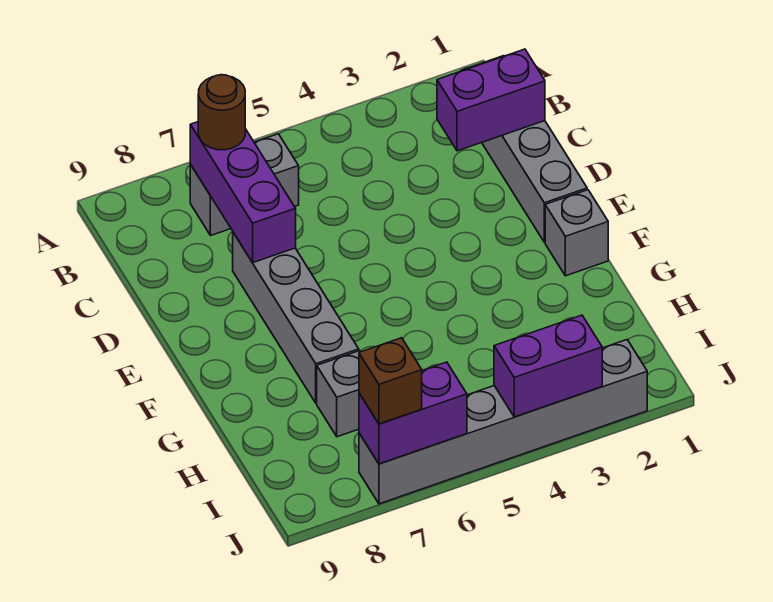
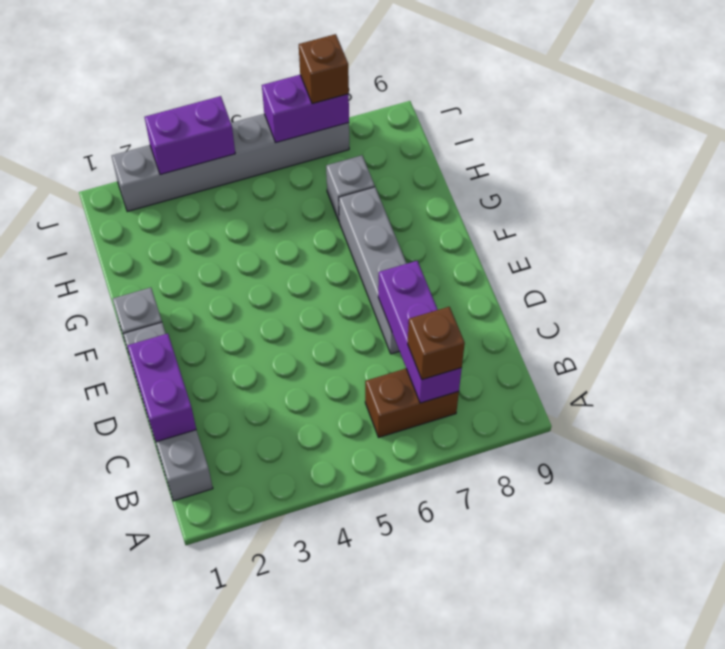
grey 1x2 brick [190,134,299,235] -> brown 1x2 brick [365,369,459,437]
brown 1x1 round brick [198,75,245,150] -> brown 1x1 brick [408,307,465,380]
purple 1x2 brick [437,49,545,151] -> purple 1x2 brick turned to [127,334,196,442]

